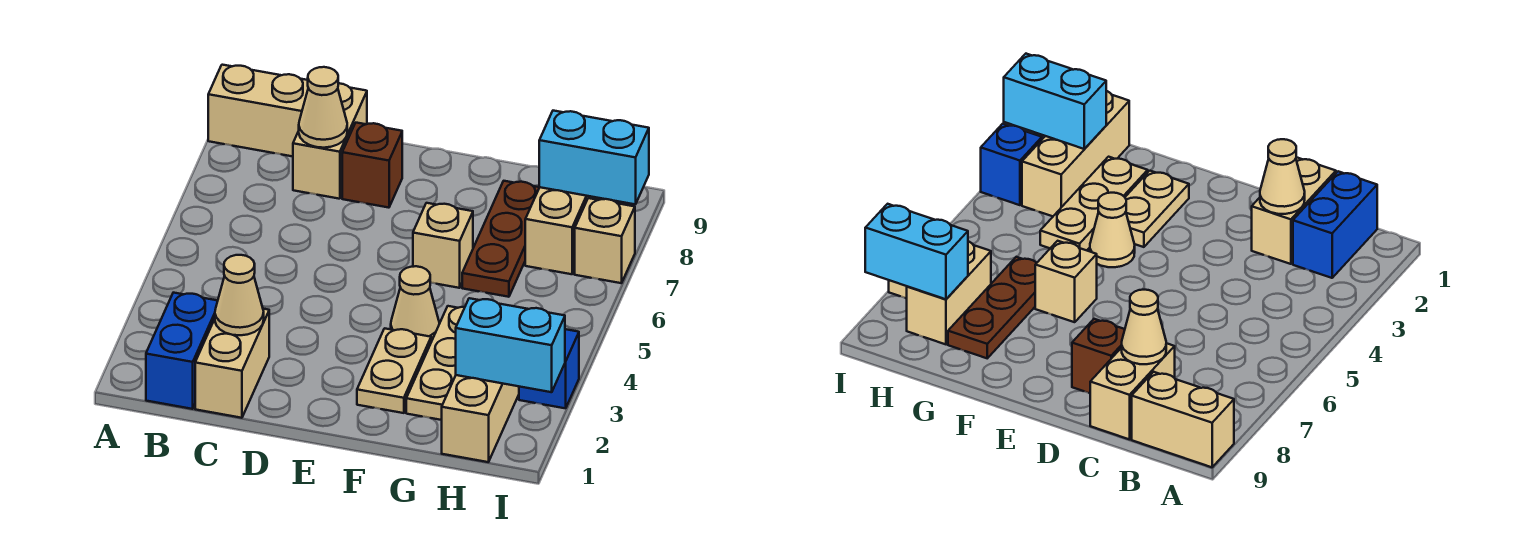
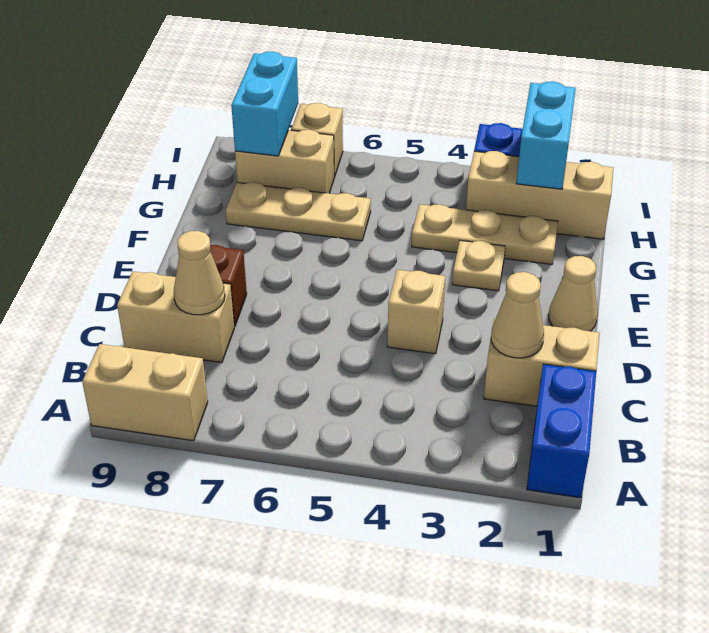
tan 1x2 brick [208,65,308,156] -> tan 1x2 brick turned to [82,344,208,441]
blue 1x2 brick [146,293,218,409] -> blue 1x2 brick turned to [527,364,596,498]
tan 1x2 plate [357,328,431,413] -> tan 1x1 plate [452,240,505,291]
tan 1x1 cone [391,266,439,342] -> tan 1x1 cone moved to [548,256,598,331]
tan 1x1 brick [413,203,473,288] -> tan 1x1 brick moved to [387,270,446,354]
brown 1x3 plate [462,181,540,297] -> tan 1x3 plate [226,182,371,241]

